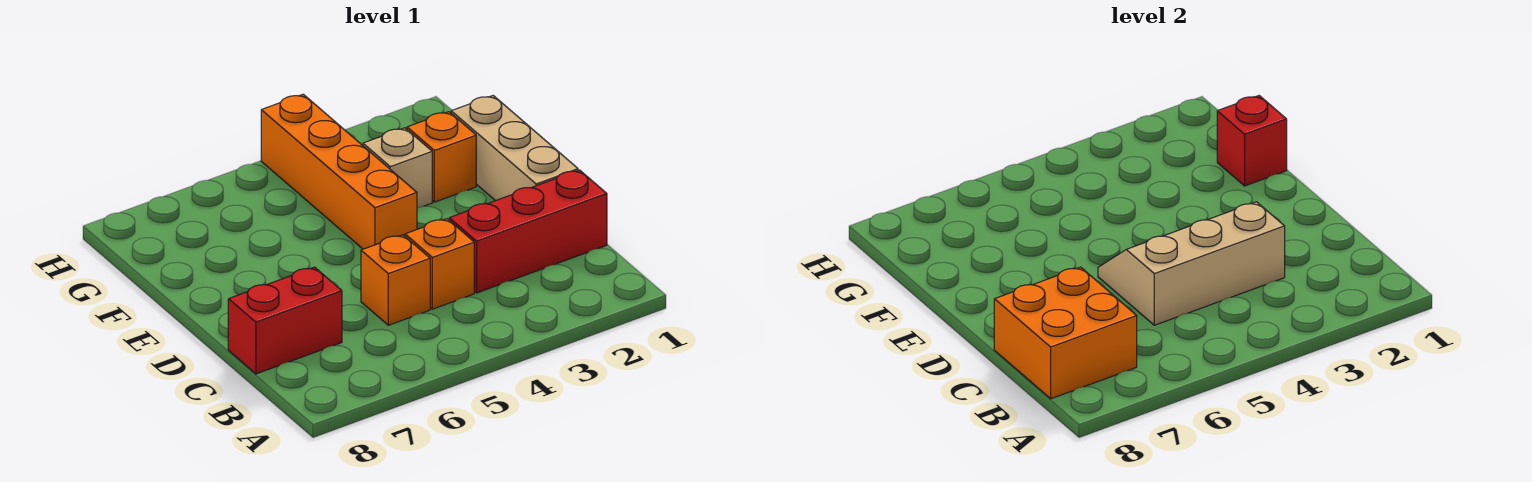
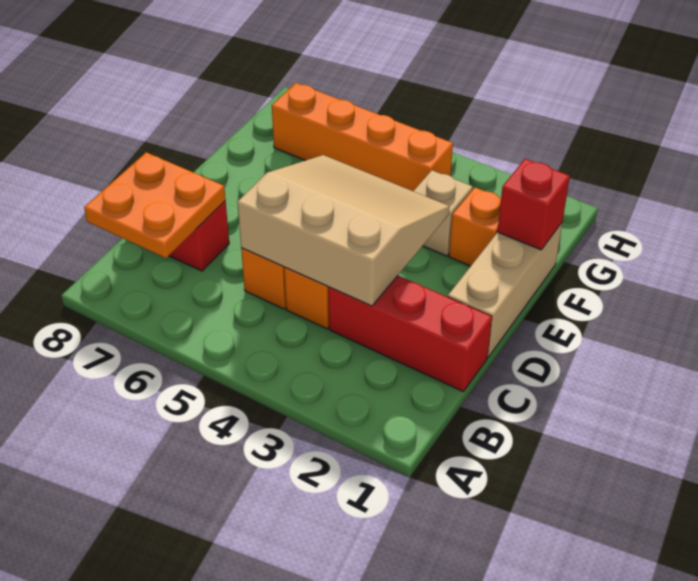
orange 2x2 brick [994,267,1137,399] -> orange 2x2 plate [84,152,225,258]
tan 2x3 slope [1098,202,1285,325] -> tan 3x3 slope [238,155,450,306]
orange 1x4 brick [261,94,417,249] -> orange 1x4 brick turned to [272,83,453,191]

